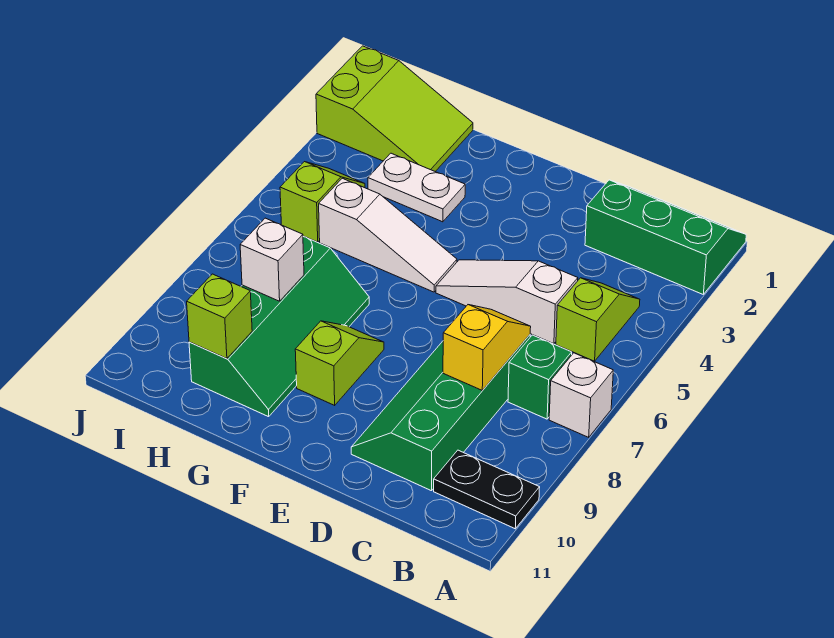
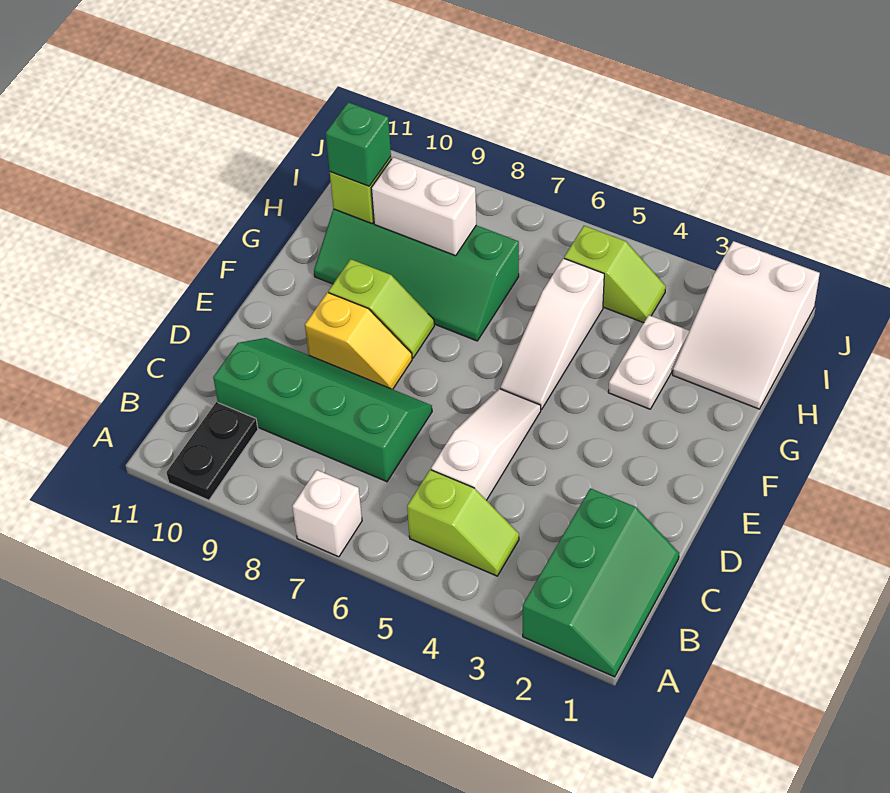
green 1x1 brick [508,335,572,419] -> green 1x1 brick moved to [326,102,391,186]
yellow 1x2 slope [443,305,531,390] -> yellow 1x2 slope moved to [305,292,412,389]
lime 2x3 slope [316,46,473,172] -> white 2x3 slope [673,241,820,409]
white 1x1 brick [240,218,304,301] -> white 1x2 brick [371,157,476,256]

